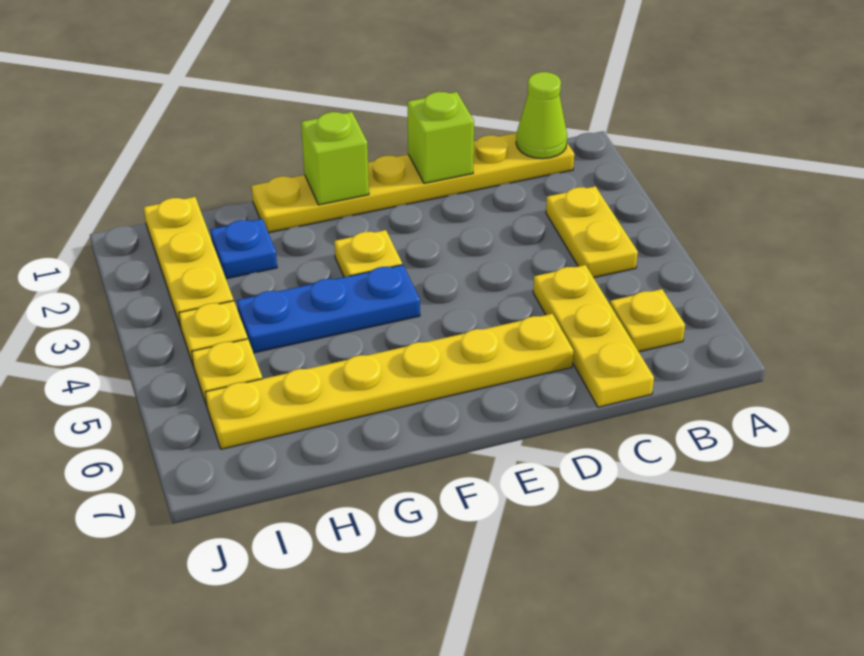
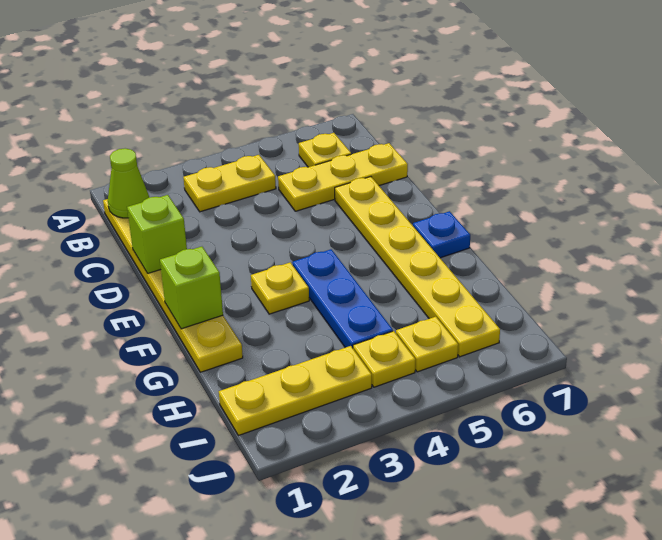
blue 1x1 plate [211,219,277,279] -> blue 1x1 plate moved to [413,211,470,258]

